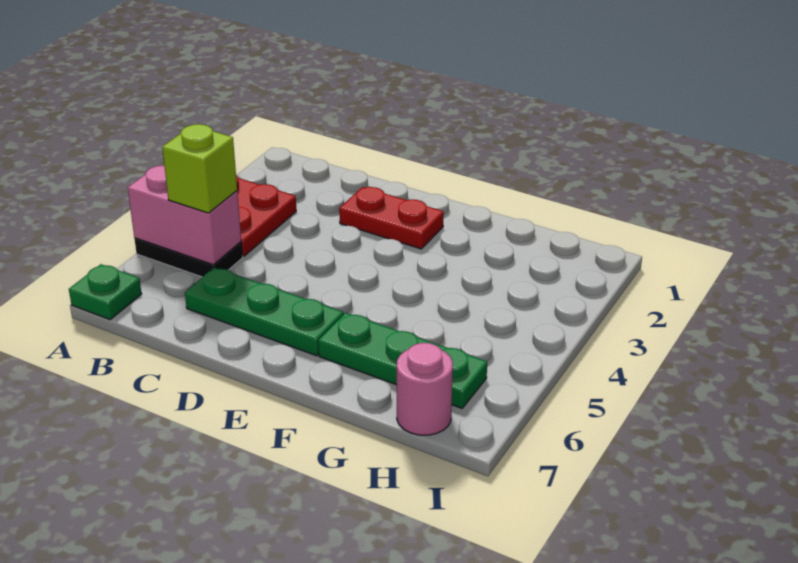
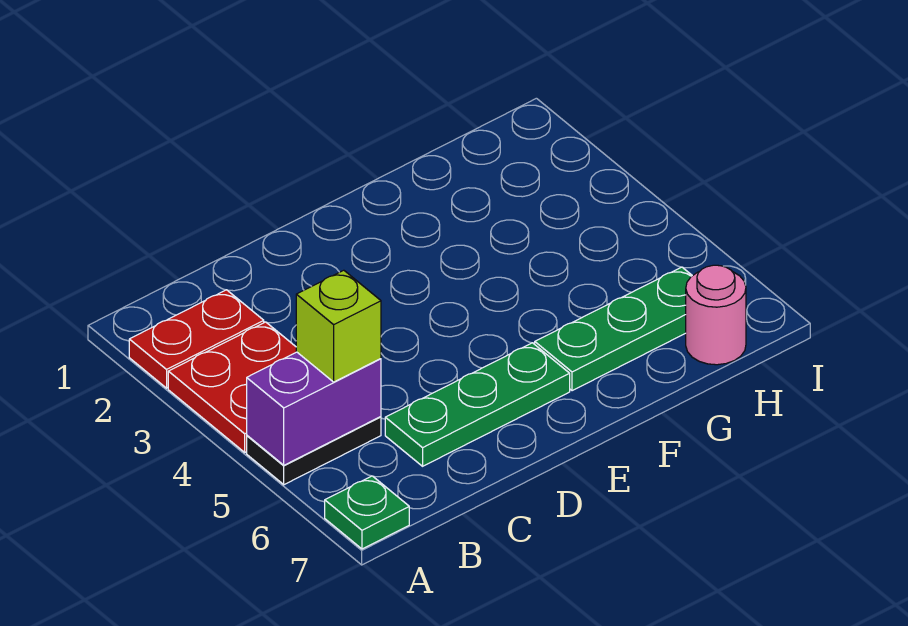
pink 1x2 brick [128,166,241,265] -> purple 1x2 brick [247,352,381,465]
red 1x2 plate [339,187,444,249] -> red 1x2 plate moved to [129,290,264,388]

